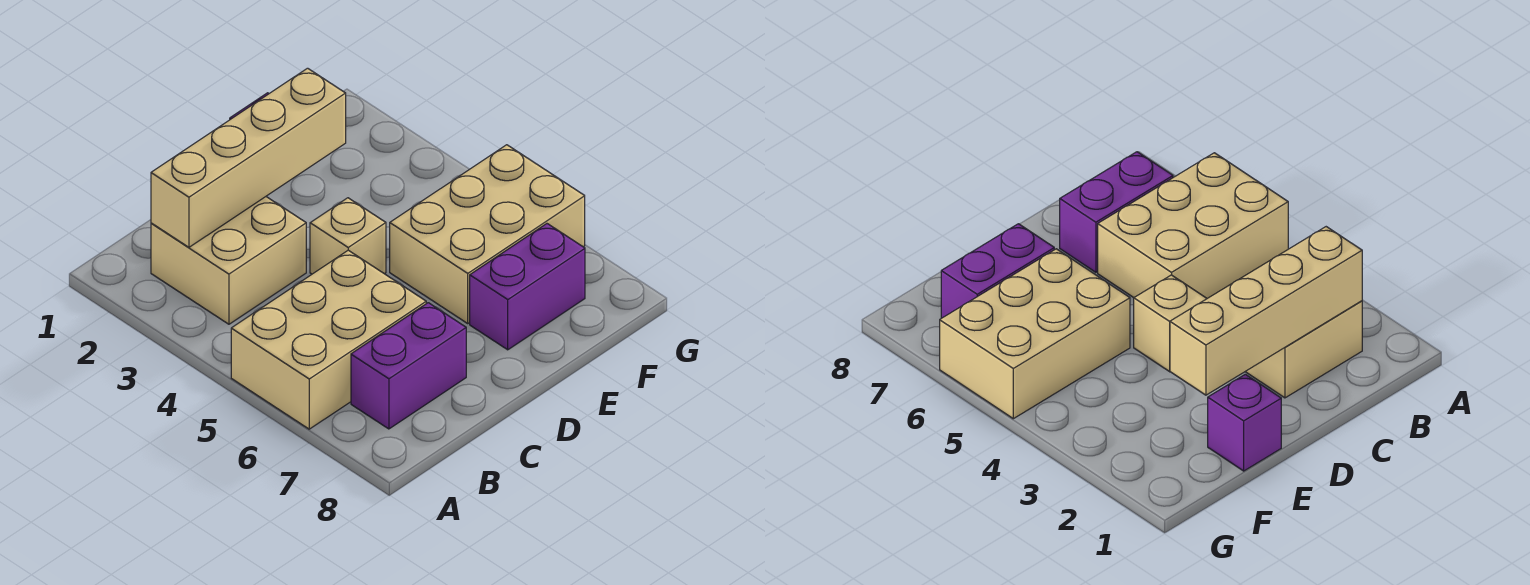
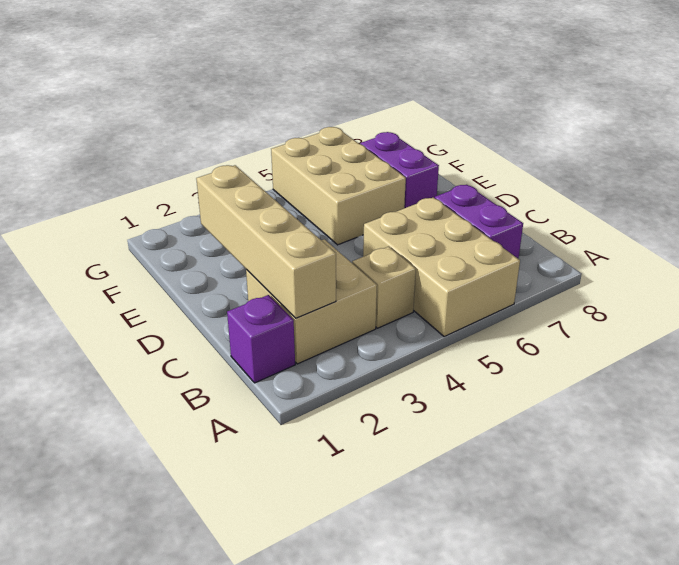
tan 1x1 brick [310,198,386,274] -> tan 1x1 brick moved to [352,247,416,328]
purple 1x1 brick [1208,374,1281,471] -> purple 1x1 brick moved to [227,295,295,383]

